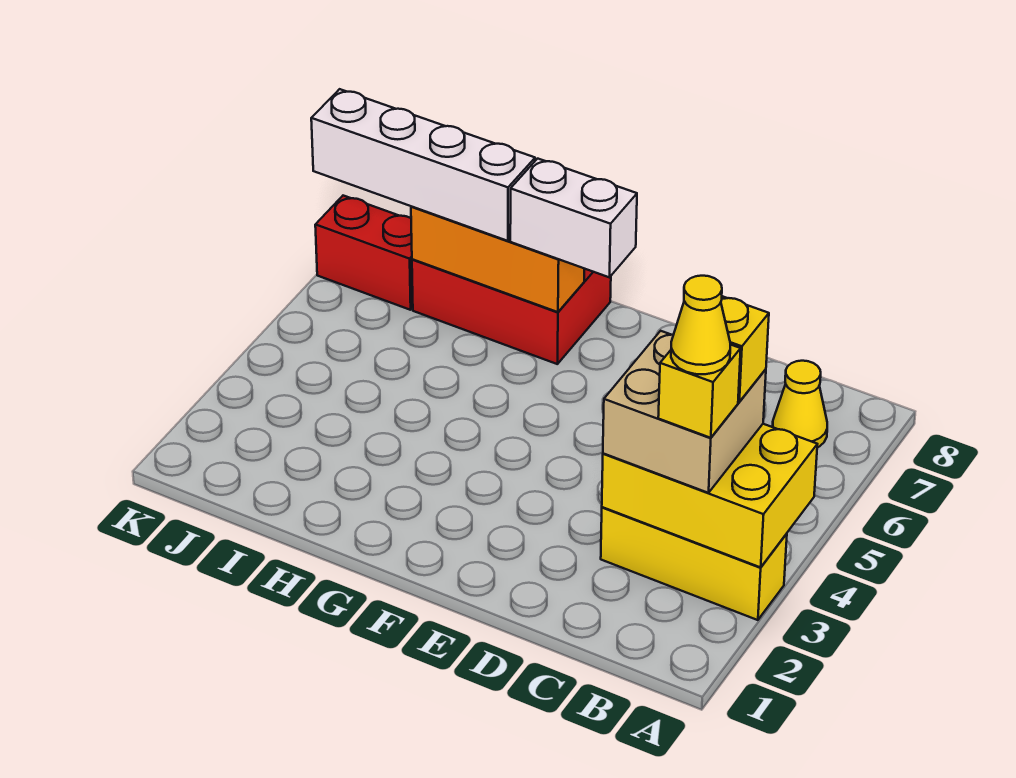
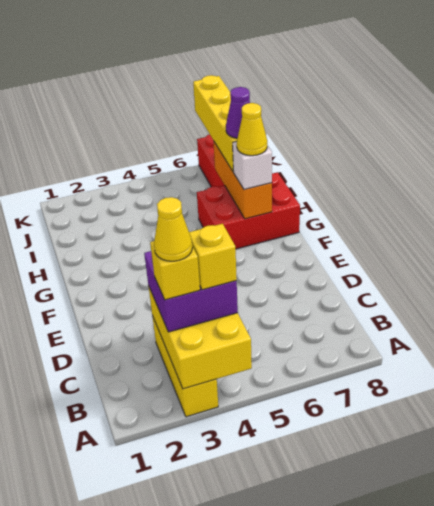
tan 2x2 brick [603,331,766,493] -> purple 2x2 brick [144,251,238,332]
yellow 1x1 cone [773,361,827,448] -> yellow 1x1 cone moved to [237,103,267,156]
white 1x2 brick [510,159,637,277] -> white 1x1 brick [233,142,272,190]
red 2x3 brick [412,259,611,364] -> red 2x3 brick turned to [197,172,300,249]
white 1x4 brick [311,89,535,241] -> yellow 1x4 brick [193,75,237,172]
none -> purple 1x1 cone [226,87,250,138]

